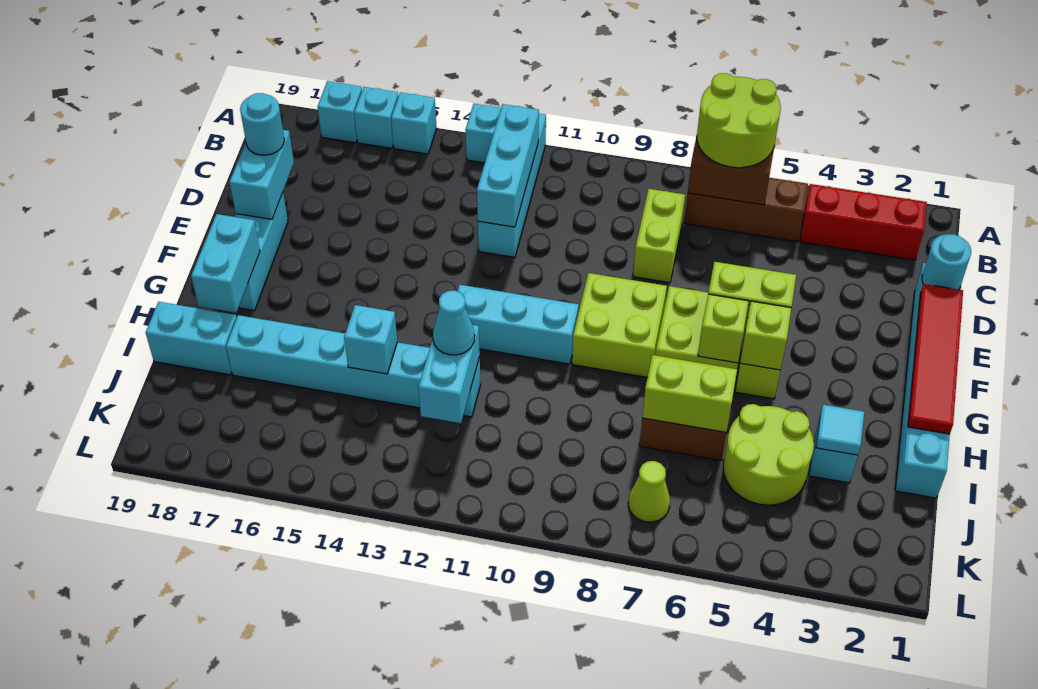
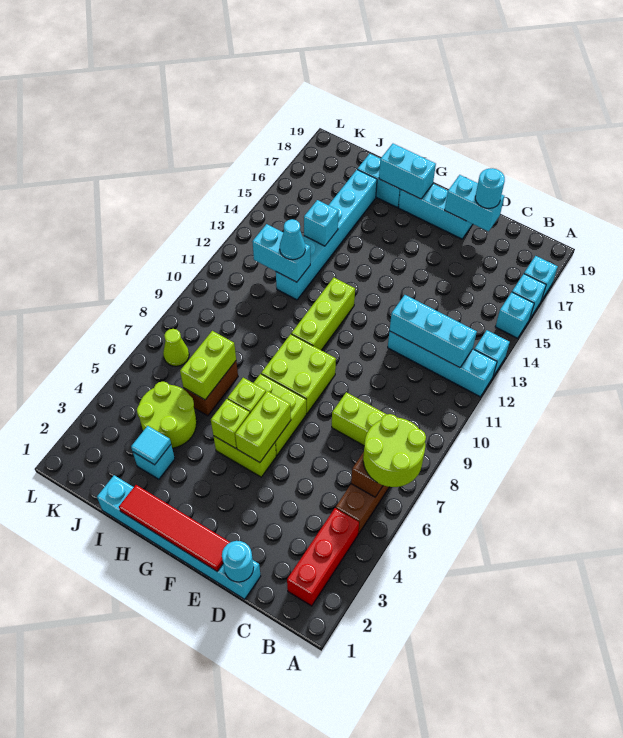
cyan 1x3 brick [457,285,579,364] -> lime 1x3 brick [291,278,355,350]
cyan 1x2 brick [146,302,237,375] -> cyan 1x2 brick turned to [357,154,400,207]

